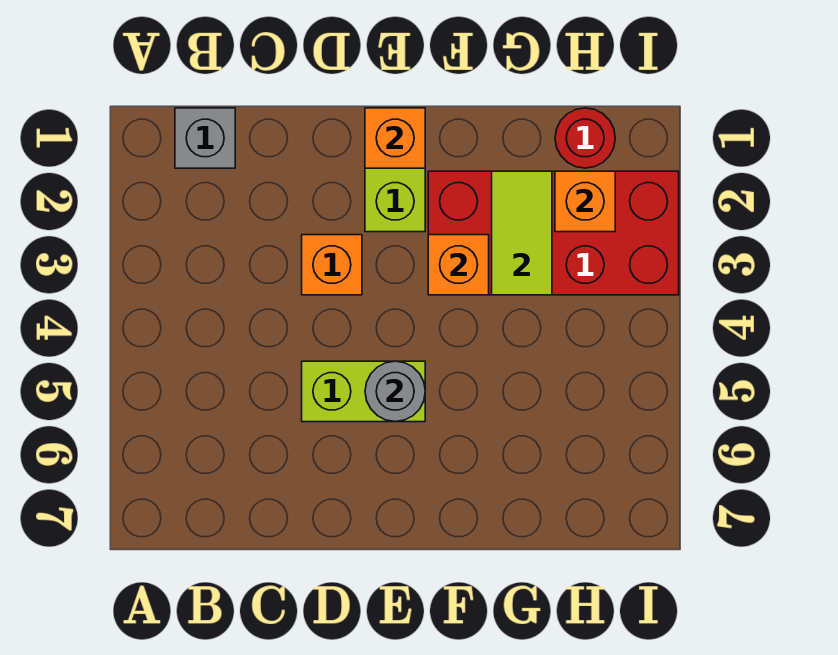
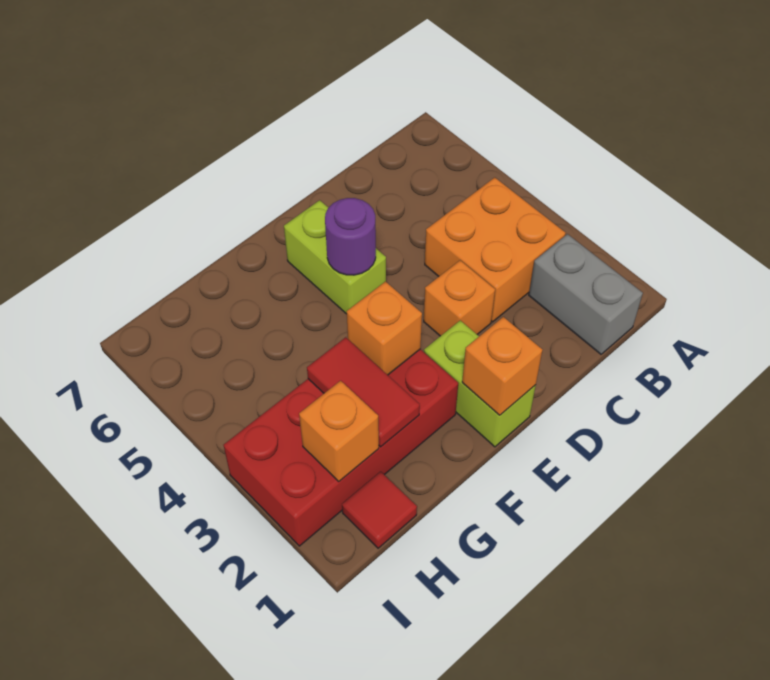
grey 1x1 brick [175,108,235,168] -> grey 1x2 brick [529,234,643,354]
none -> orange 2x2 brick [425,177,565,322]
lime 1x2 brick [302,361,425,422] -> lime 1x2 brick turned to [284,200,386,314]
grey 1x1 round brick [365,361,425,422] -> purple 1x1 round brick [325,198,376,275]
lime 1x2 tile [492,171,552,295] -> red 1x2 tile [307,337,420,447]
red 1x1 round brick [555,108,615,168] -> red 1x1 tile [342,472,417,548]

